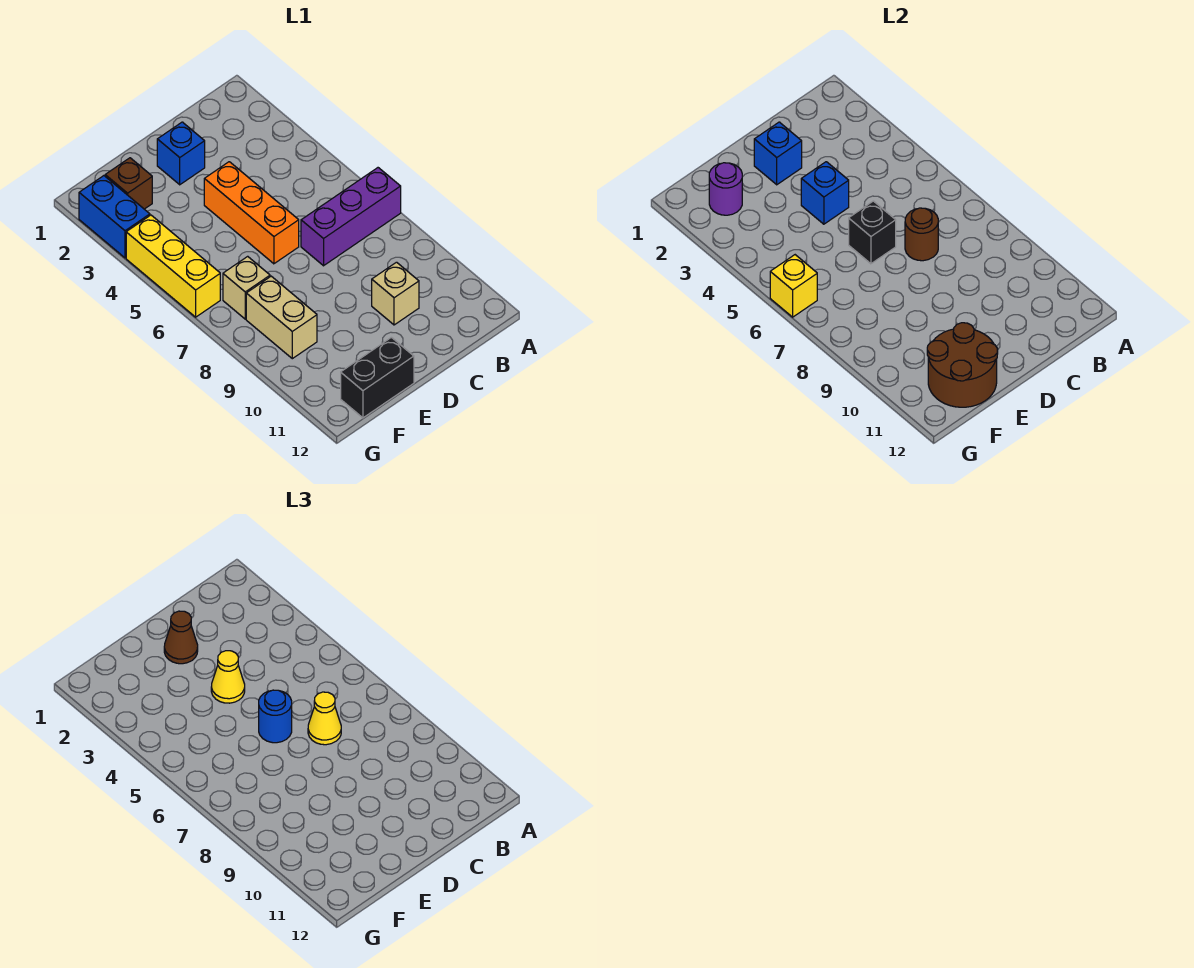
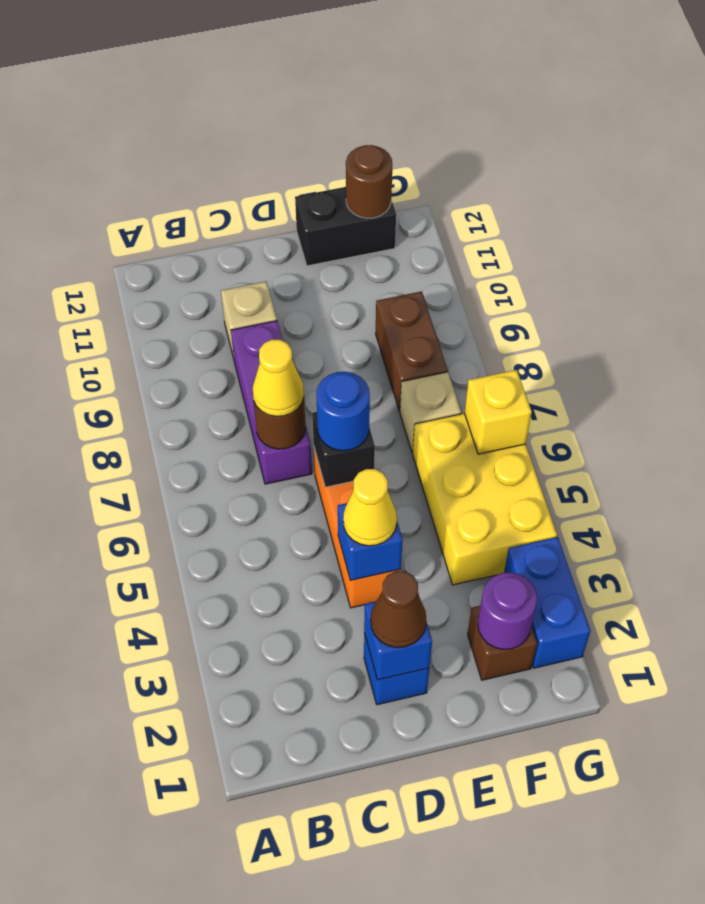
purple 1x3 brick [301,168,401,266] -> purple 1x3 brick turned to [231,321,312,484]
brown 2x2 round brick [927,323,998,407] -> brown 1x1 round brick [346,145,392,218]
tan 1x2 brick [246,276,317,359] -> brown 1x2 brick [376,292,447,411]
yellow 1x3 brick [126,215,220,317] -> yellow 2x3 brick [413,413,557,585]

